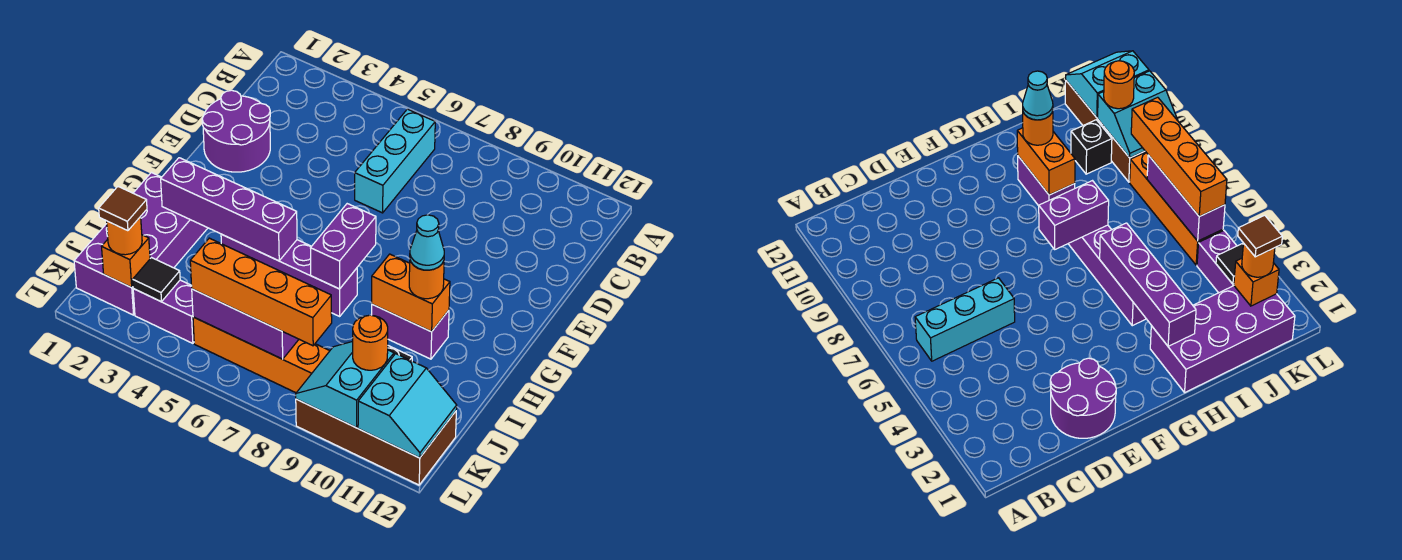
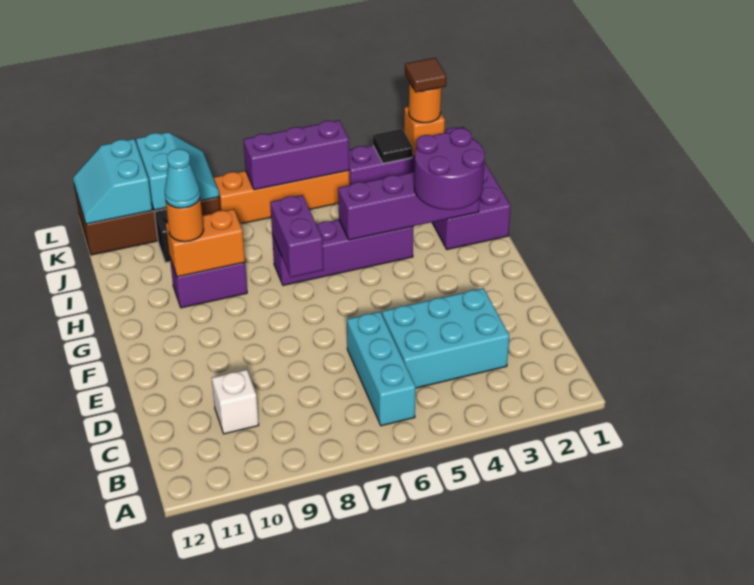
none -> cyan 2x3 brick [382,288,509,388]
none -> white 1x1 brick [212,370,259,434]
purple 2x2 round brick [202,90,270,172] -> purple 2x2 round brick moved to [414,128,485,210]
orange 1x4 brick [190,238,332,346] -> none
orange 1x1 round brick [353,315,388,370] -> none

